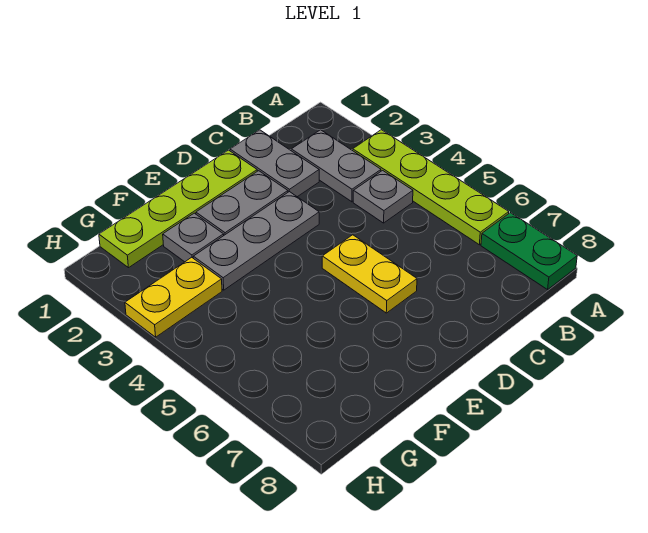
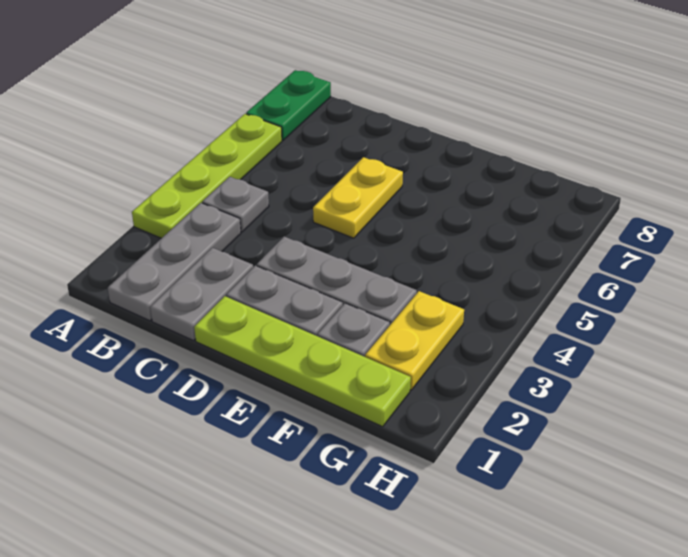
grey 1x2 plate [291,130,381,202] -> grey 1x3 plate [108,203,241,321]
yellow 1x2 plate [125,257,222,337] -> yellow 1x2 plate turned to [365,291,464,390]

